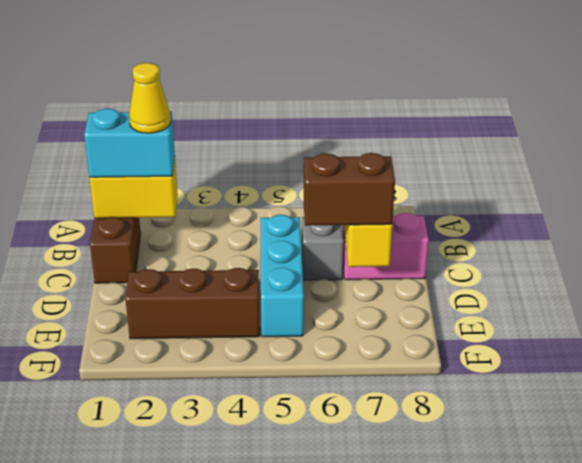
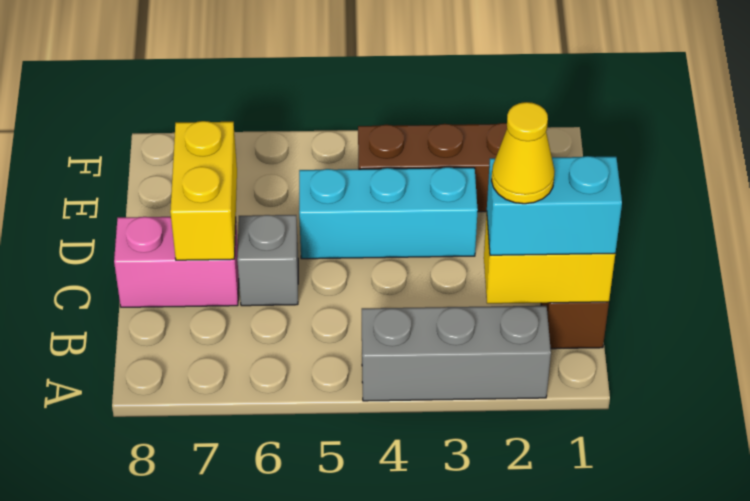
none -> grey 1x3 brick [362,306,551,401]
cyan 1x3 brick [261,215,304,337] -> cyan 1x3 brick turned to [299,167,478,259]
brown 1x2 brick [304,153,395,226] -> none

